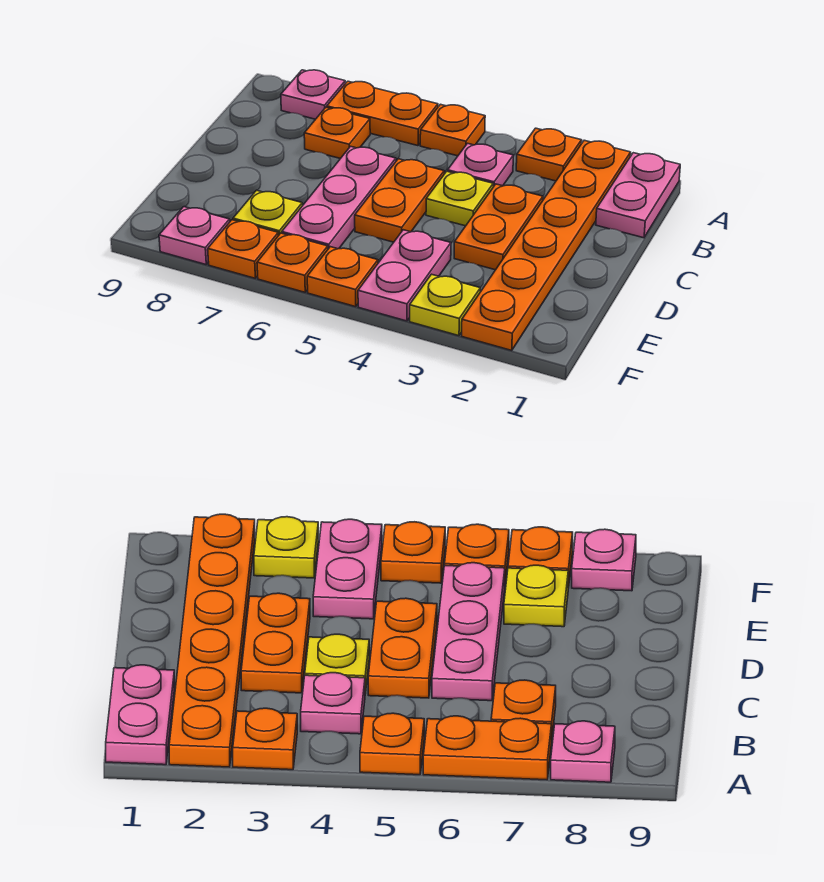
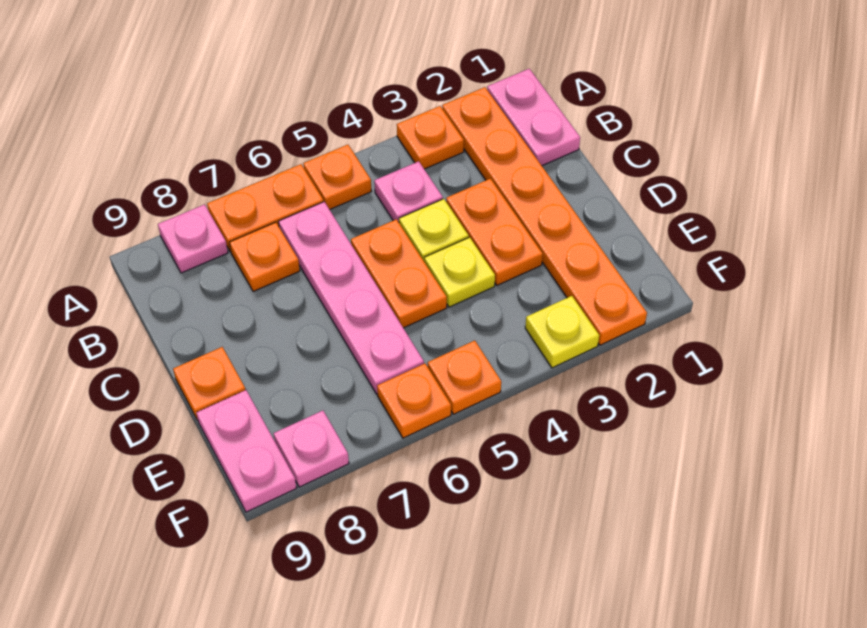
pink 1x3 plate [282,146,396,249] -> pink 1x4 plate [279,202,424,394]
pink 1x2 plate [358,230,451,321] -> pink 1x2 plate moved to [196,390,296,512]
yellow 1x1 plate [233,190,302,236] -> yellow 1x1 plate moved to [424,237,495,307]
orange 1x1 plate [208,220,278,278] -> orange 1x1 plate moved to [173,347,245,421]

